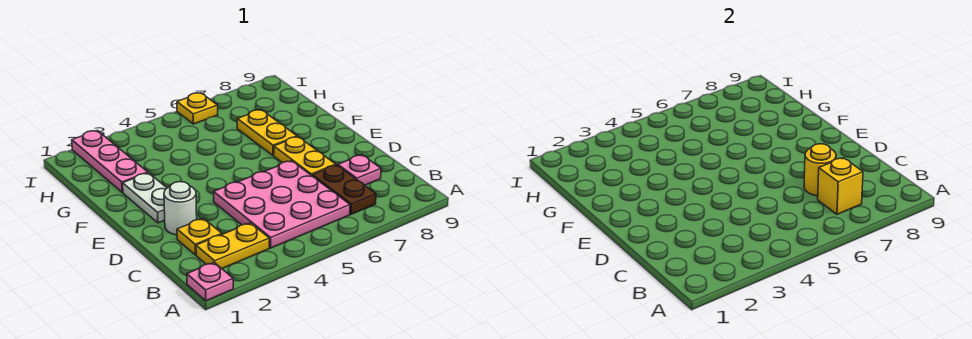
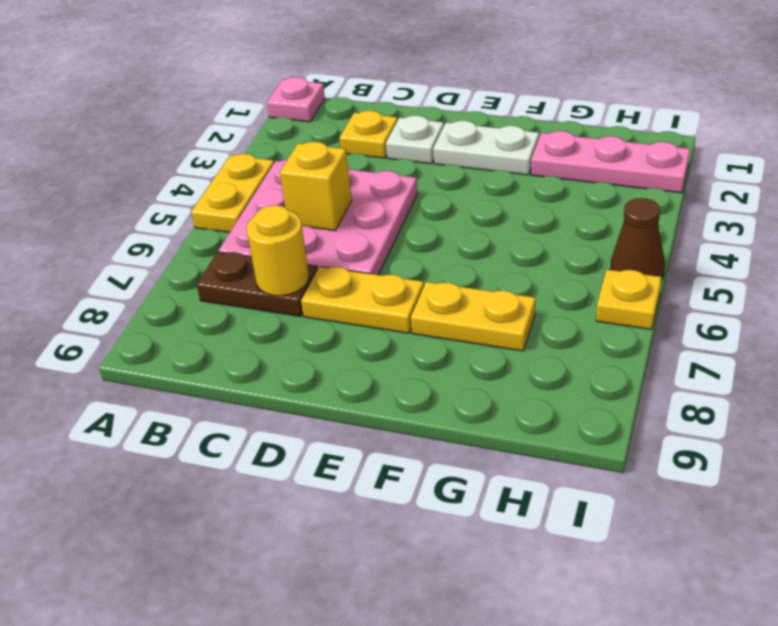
yellow 1x2 plate [196,223,269,268] -> yellow 1x2 plate moved to [191,154,274,233]
yellow 1x1 brick [818,158,863,214] -> yellow 1x1 brick moved to [280,142,352,231]
pink 1x1 plate [338,155,381,185] -> none
white 1x1 round brick [164,182,197,235] -> white 1x1 plate [386,116,444,164]
none -> brown 1x1 cone [610,198,665,280]

